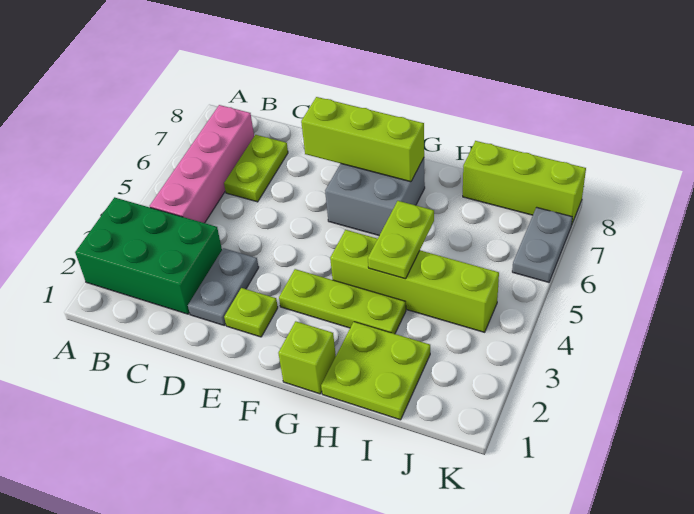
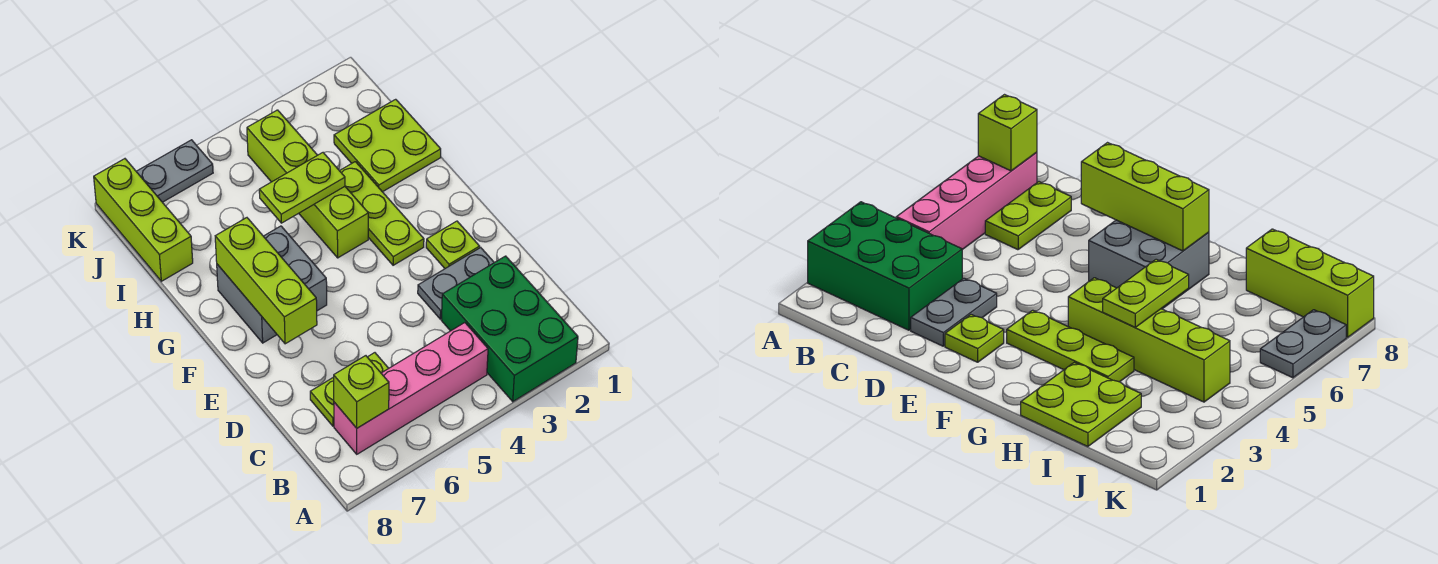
lime 1x1 brick [278,321,336,394] -> lime 1x1 brick moved to [334,356,389,428]

